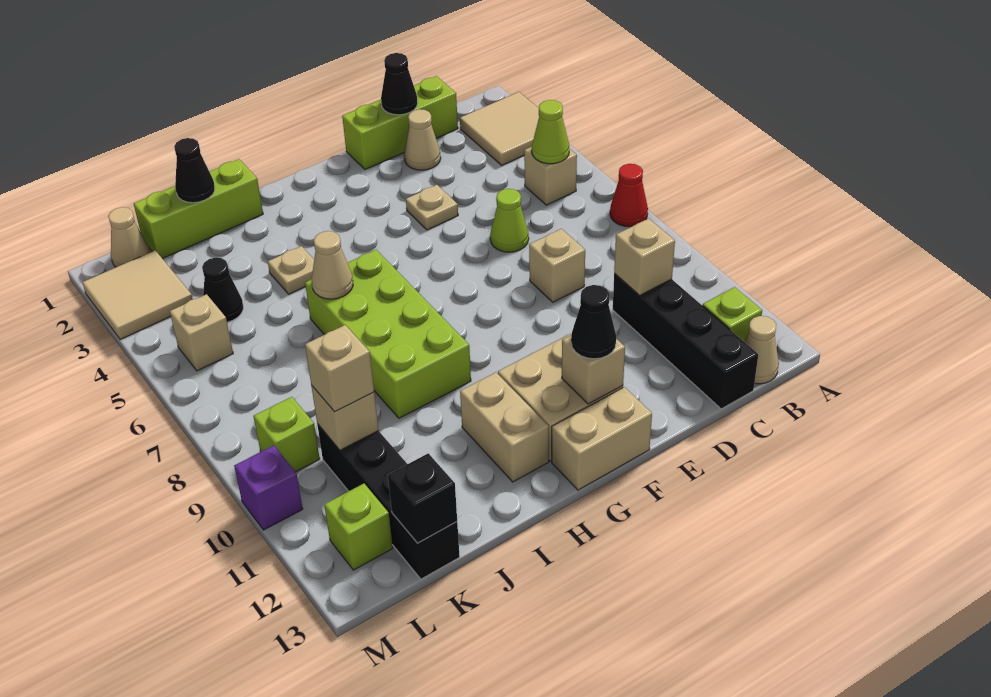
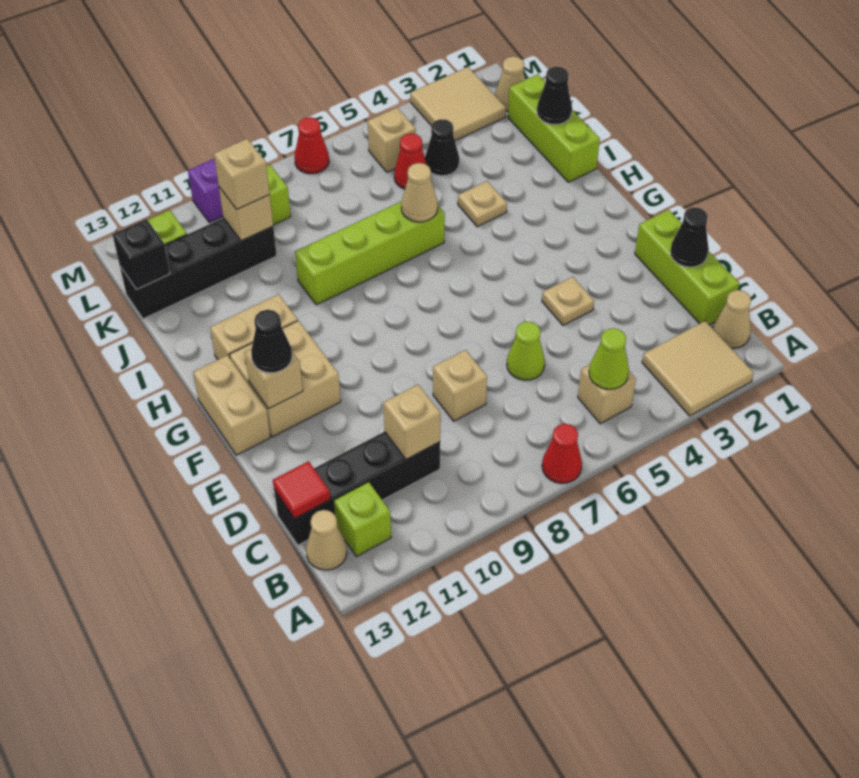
none -> red 1x1 tile [273,461,330,519]
tan 1x1 cone [404,109,441,170] -> tan 1x1 cone moved to [713,290,751,348]
lime 2x4 brick [305,250,471,418] -> lime 1x4 brick [295,202,445,305]
none -> red 1x1 cone [394,133,427,189]
none -> red 1x1 cone [295,117,329,174]

